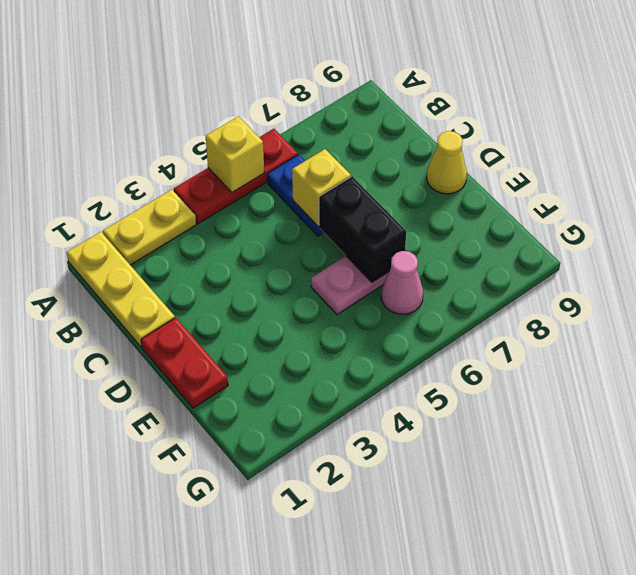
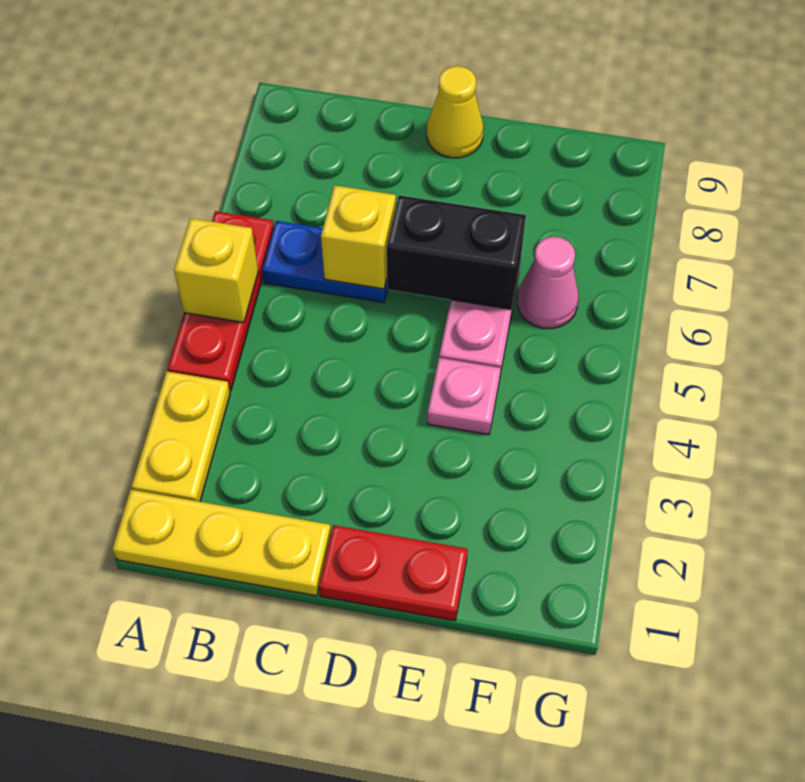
none -> pink 1x1 plate [427,358,501,435]

